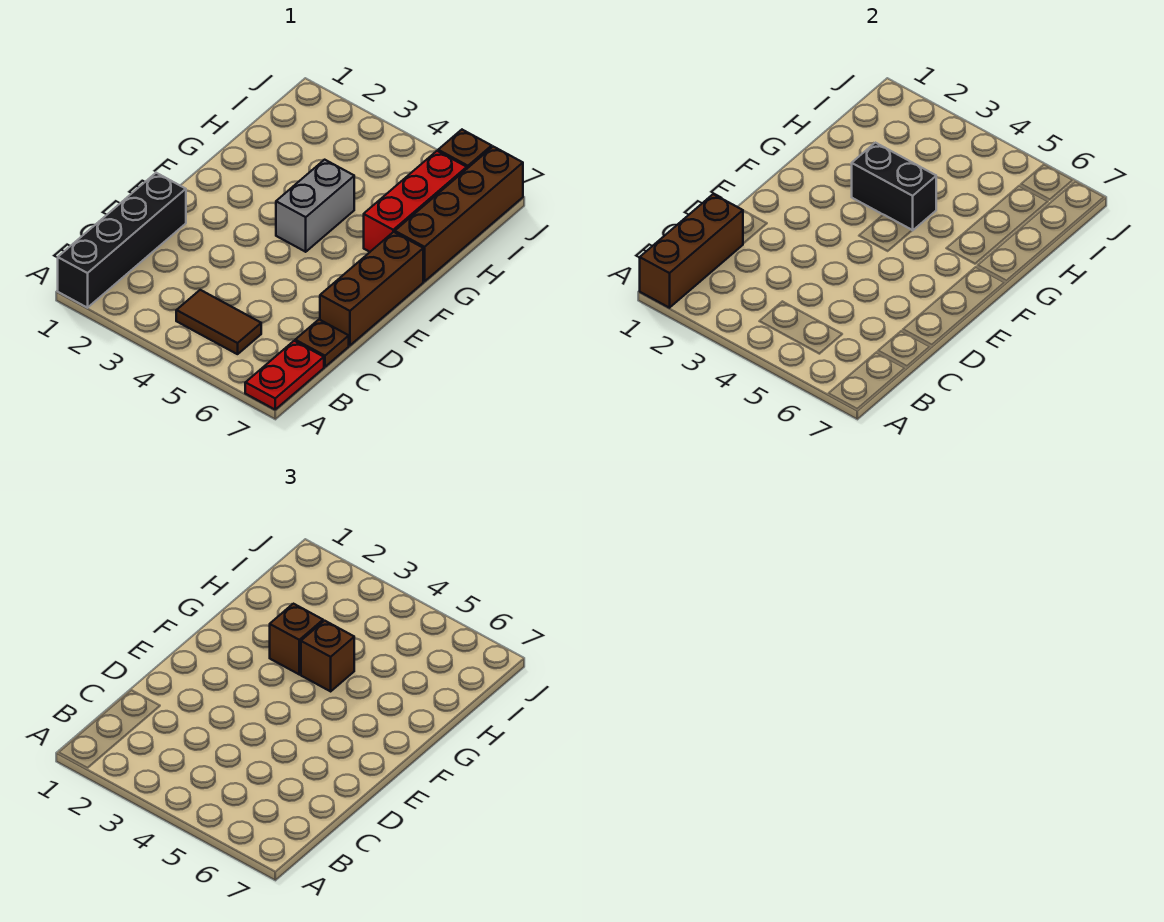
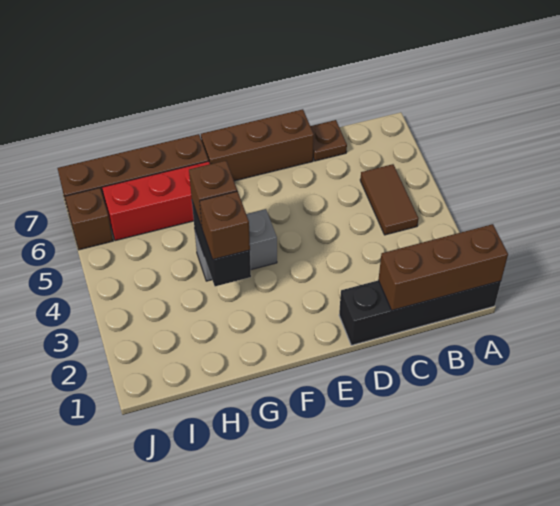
red 1x2 plate [245,341,324,409] -> none

